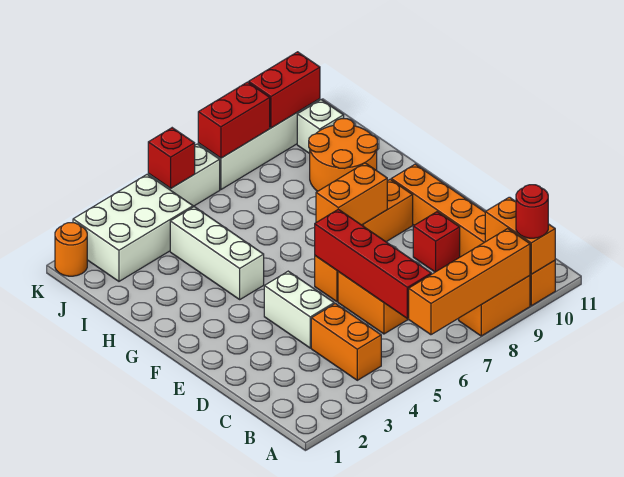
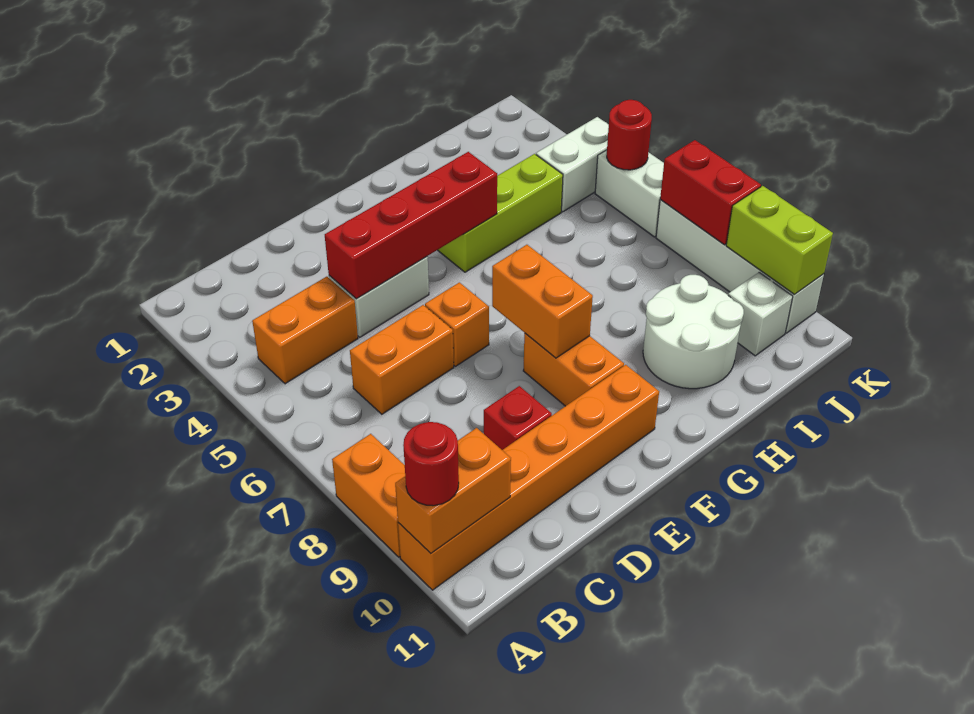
orange 1x4 brick [409,229,530,335] -> none
red 1x4 brick [315,209,431,319] -> red 1x4 brick moved to [325,152,497,299]
white 1x3 brick [170,207,264,299] -> lime 1x3 brick [438,154,563,272]
orange 2x2 round brick [309,119,377,191] -> white 2x2 round brick [643,275,744,389]
white 2x3 brick [73,174,193,281] -> white 1x2 brick [536,117,609,212]
orange 1x1 round brick [55,223,87,276] -> none
red 1x1 brick [148,128,195,188] -> red 1x1 round brick [607,100,652,170]
red 1x2 brick [249,52,320,128] -> lime 1x2 brick [726,186,833,294]

